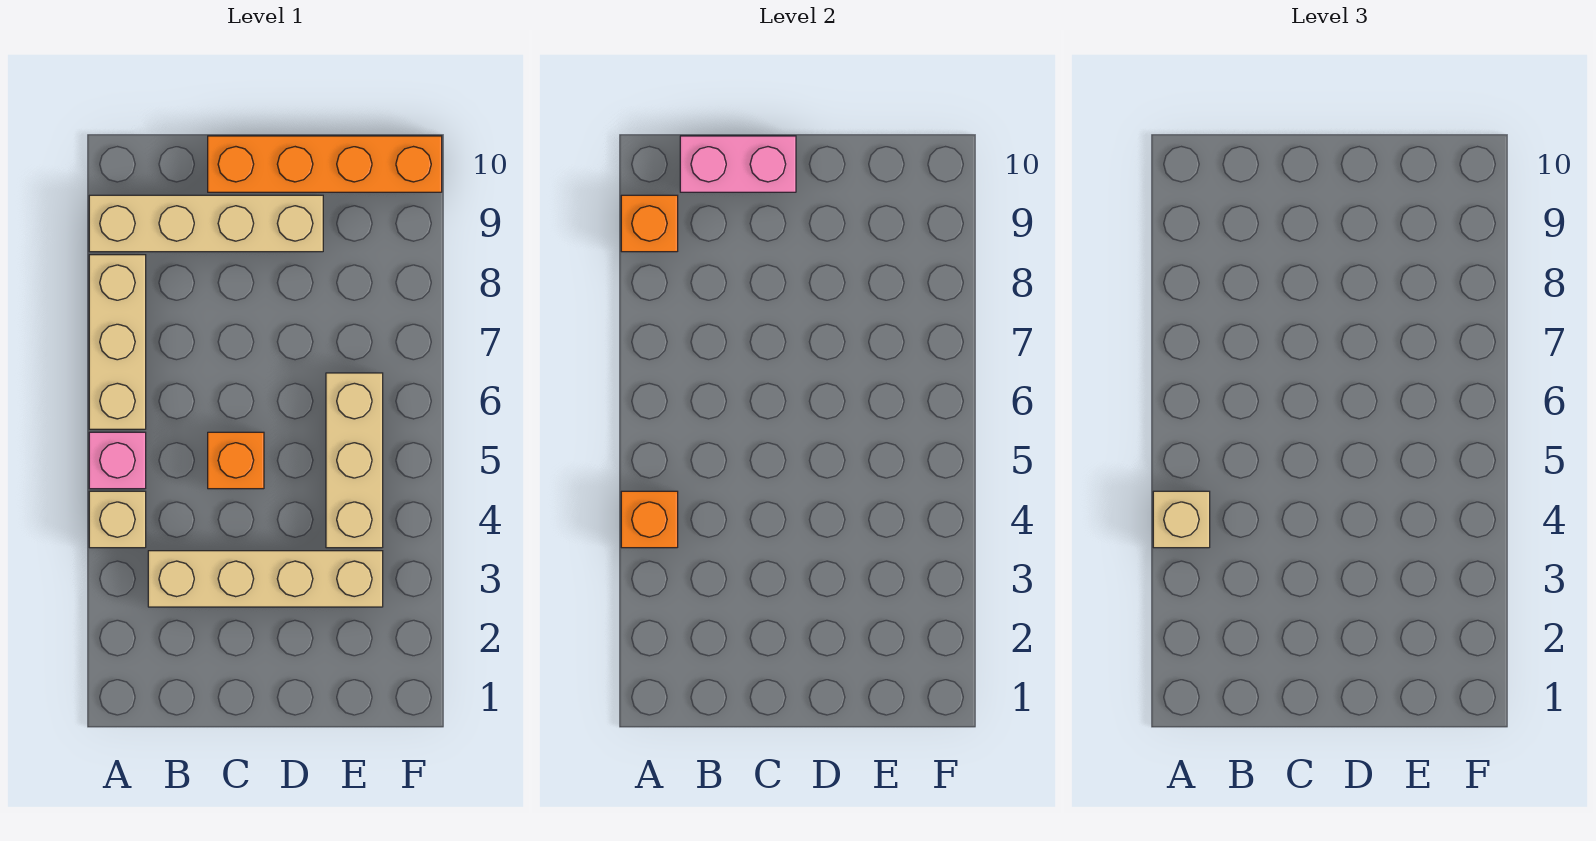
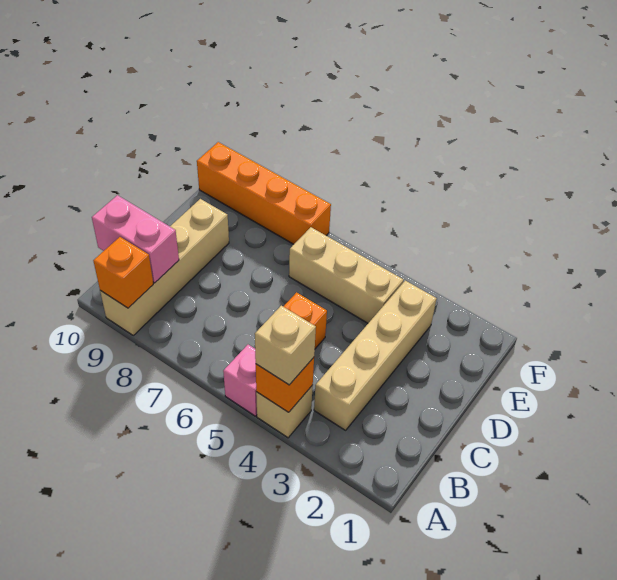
tan 1x3 brick [89,255,146,429] -> none
pink 1x2 brick [680,136,796,192] -> pink 1x2 brick turned to [92,195,179,283]
orange 1x4 brick [208,136,442,192] -> orange 1x4 brick turned to [197,142,331,244]

